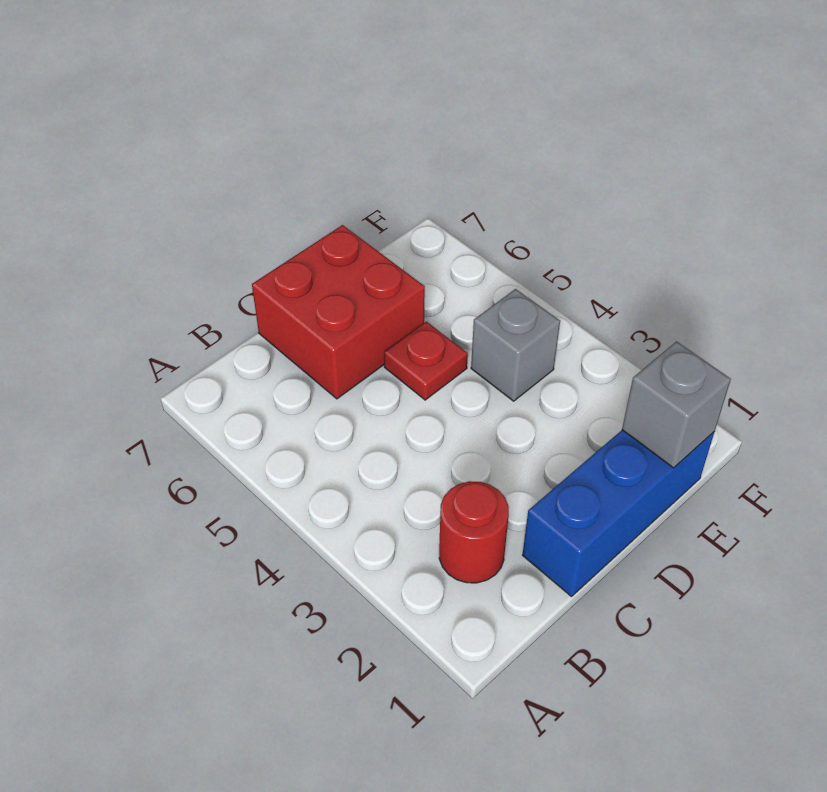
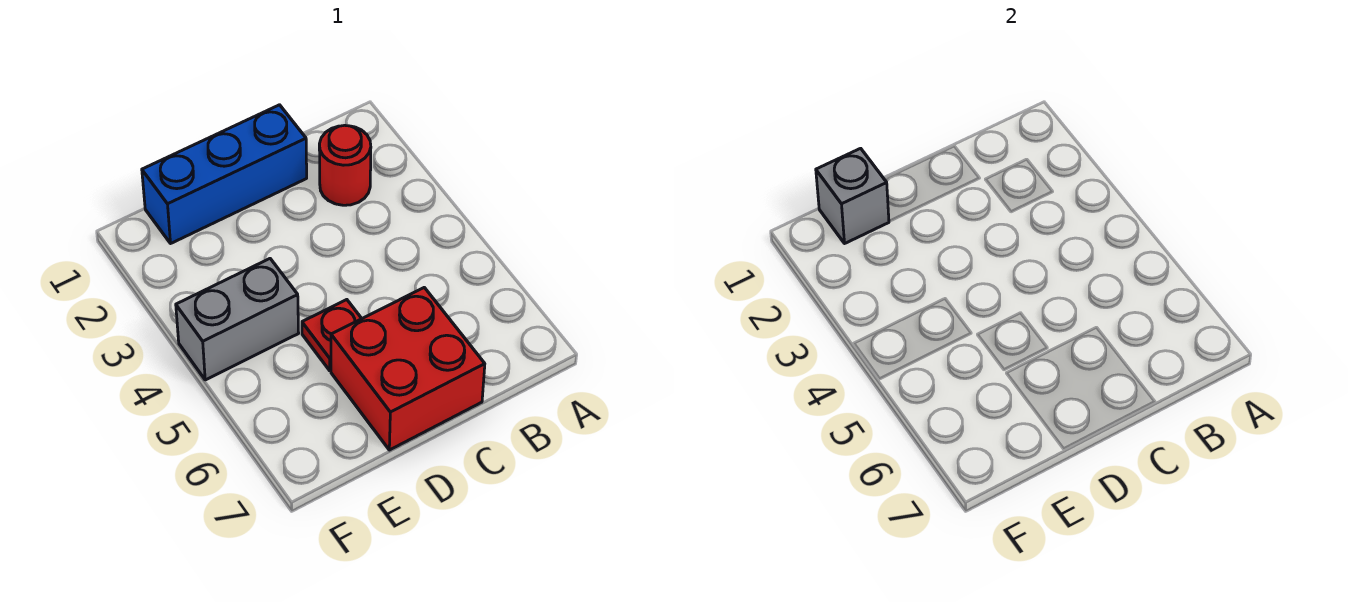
grey 1x1 brick [471,289,560,401] -> grey 1x2 brick [176,259,299,380]

